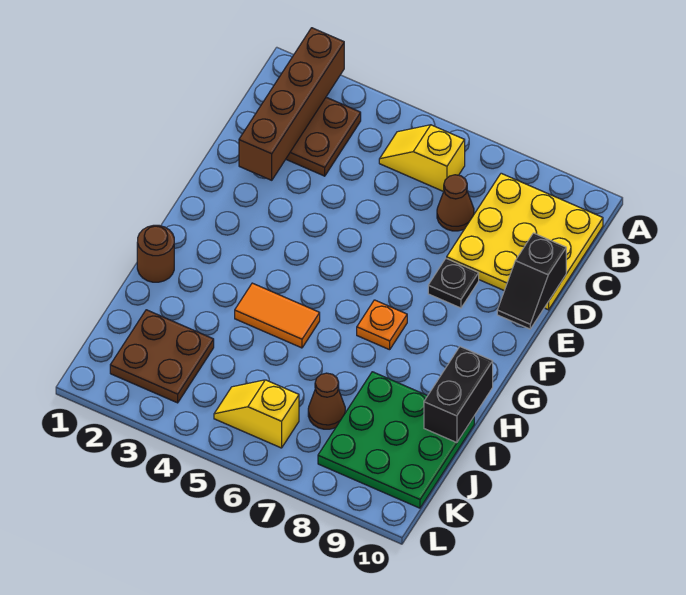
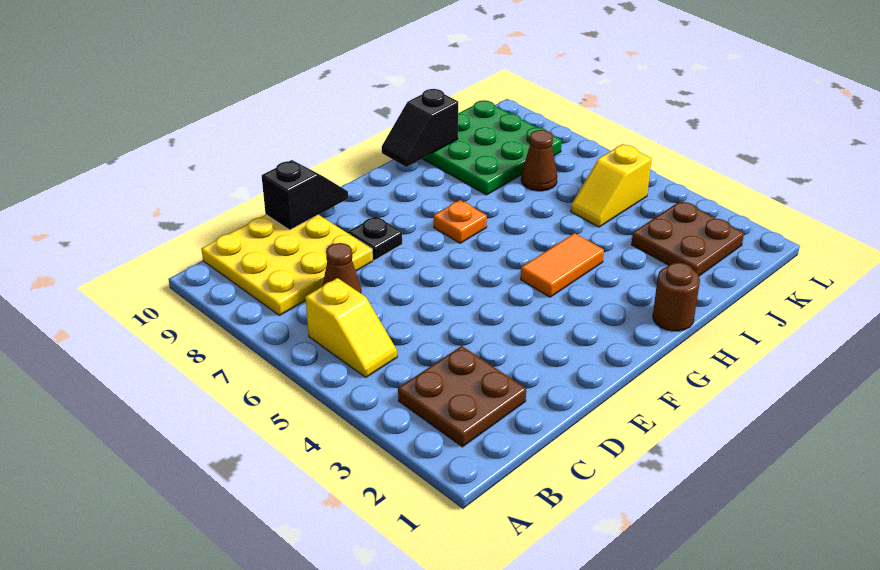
brown 1x4 brick [239,28,344,180] -> none
orange 1x2 tile [235,283,320,348] -> orange 1x2 tile turned to [521,233,604,297]
black 1x2 brick [424,347,493,443] -> black 1x2 slope [382,89,459,167]
yellow 1x2 slope [214,380,299,448] -> yellow 1x2 slope turned to [571,144,651,227]

